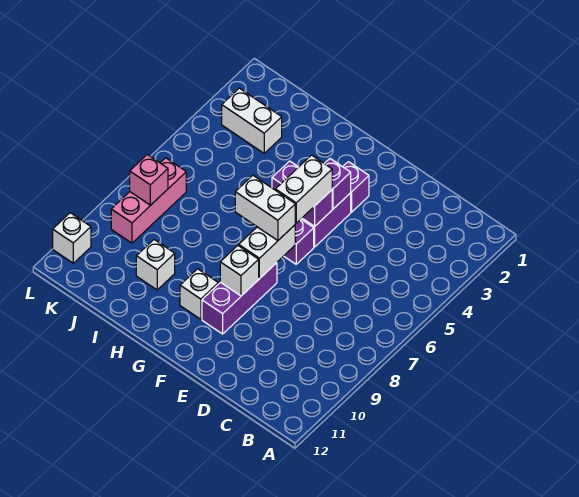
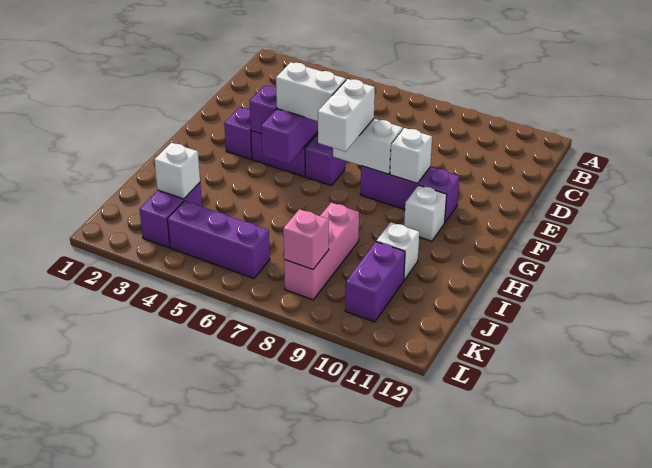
white 1x2 brick [222,88,282,153] -> purple 1x2 brick [140,183,202,248]
none -> purple 1x2 brick [345,242,405,322]
none -> purple 1x3 brick [168,201,270,278]
pink 1x3 brick [111,158,186,243] -> pink 1x3 brick turned to [284,203,359,300]
white 1x1 brick [53,213,91,263] -> white 1x1 brick moved to [154,143,200,199]

